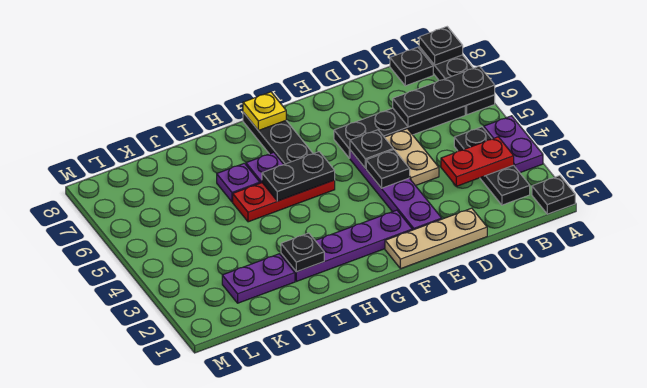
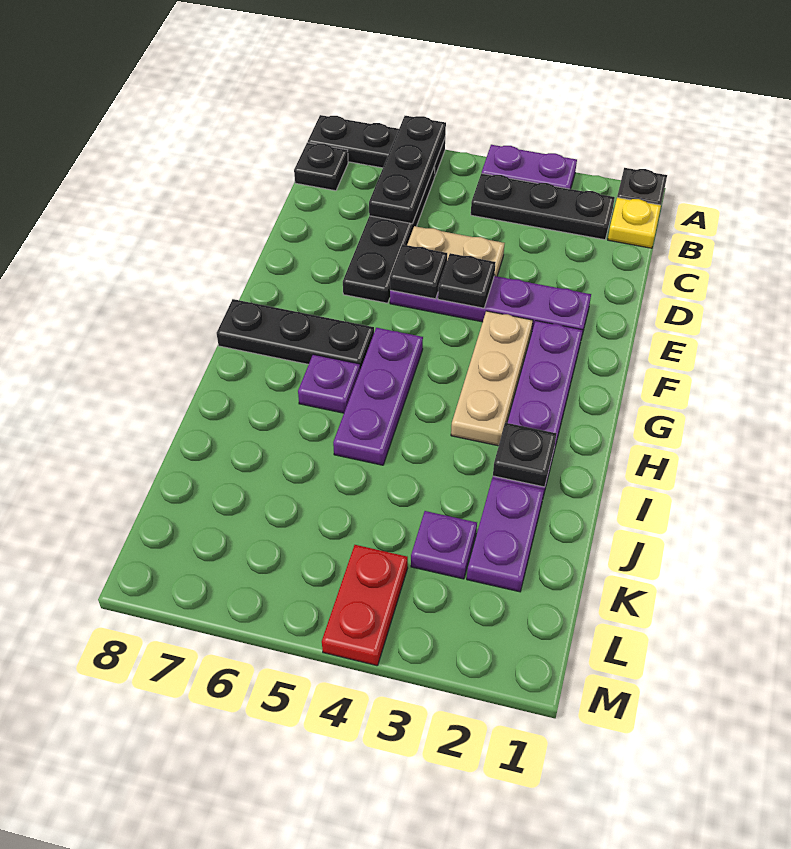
black 1x1 plate [419,27,463,65] -> none
red 1x2 plate [441,137,514,186] -> red 1x2 plate moved to [322,545,408,666]
tan 1x3 plate [385,208,487,269] -> tan 1x3 plate moved to [451,311,533,446]
red 1x3 plate [233,180,335,222] -> purple 1x3 plate [333,328,423,465]
black 1x2 plate [262,152,335,201] -> none
yellow 1x1 plate [243,92,286,131] -> yellow 1x1 plate moved to [608,197,661,248]
purple 1x1 plate [217,163,260,202] -> purple 1x1 plate moved to [411,511,477,579]

